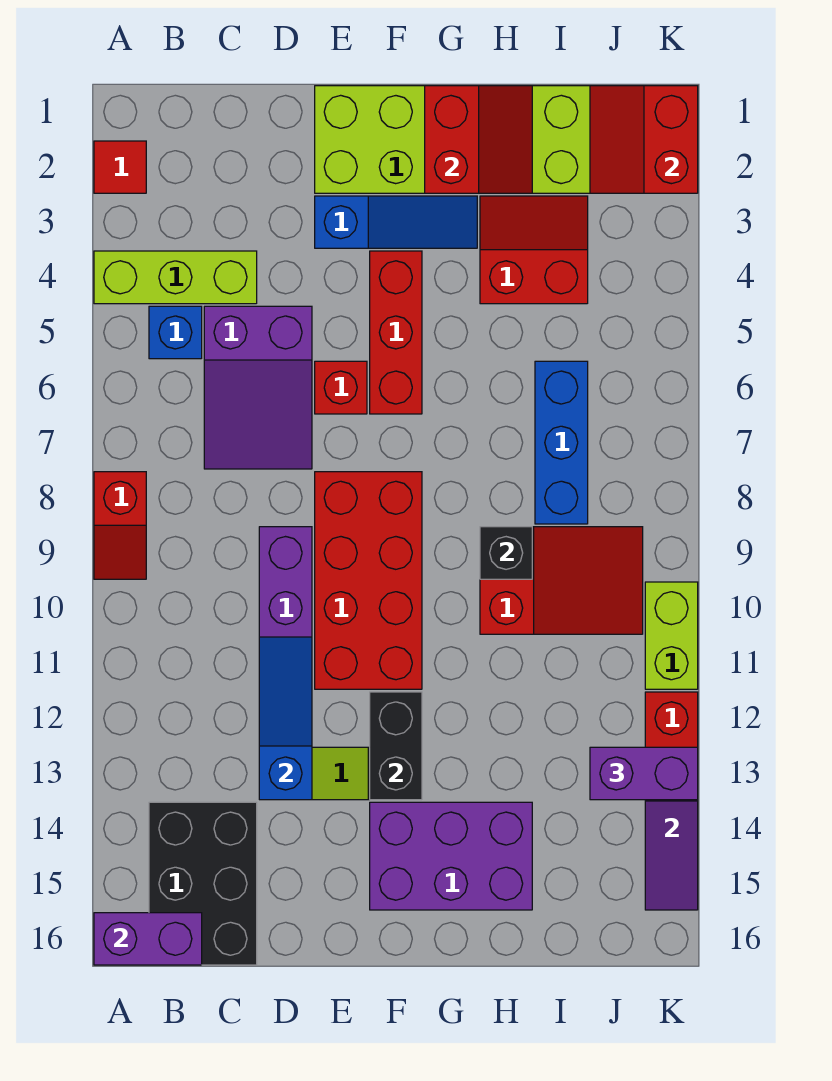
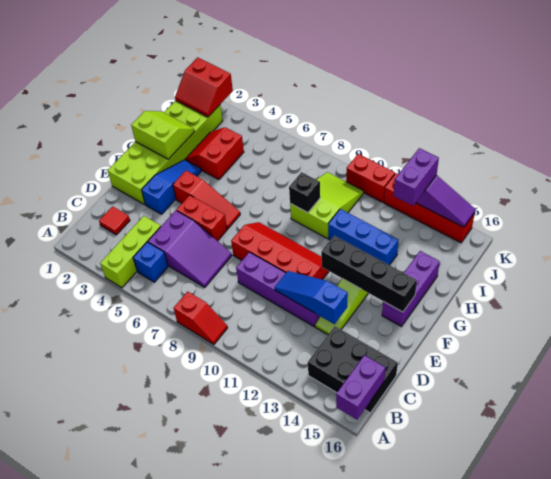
red 1x1 tile [94,141,146,193] -> red 1x1 tile moved to [99,206,130,235]
red 1x1 brick [315,361,367,414] -> red 1x2 brick [177,195,227,241]
red 2x4 brick [315,472,422,689] -> red 2x4 slope [231,222,329,280]
red 1x3 brick [370,251,422,414] -> red 1x3 slope [173,171,240,229]
black 1x2 brick [370,692,422,800] -> black 1x4 brick [321,236,417,312]
purple 2x3 brick [370,802,532,910] -> purple 1x3 brick [382,251,440,326]
red 2x2 slope [425,86,532,193] -> lime 2x2 slope [131,111,194,159]
red 2x3 slope [480,527,643,634] -> lime 2x3 slope [290,172,364,238]
blue 1x3 brick [535,361,588,524] -> blue 1x3 brick moved to [328,209,399,265]
lime 1x2 brick [645,582,698,689] -> red 1x2 brick [346,154,395,202]

